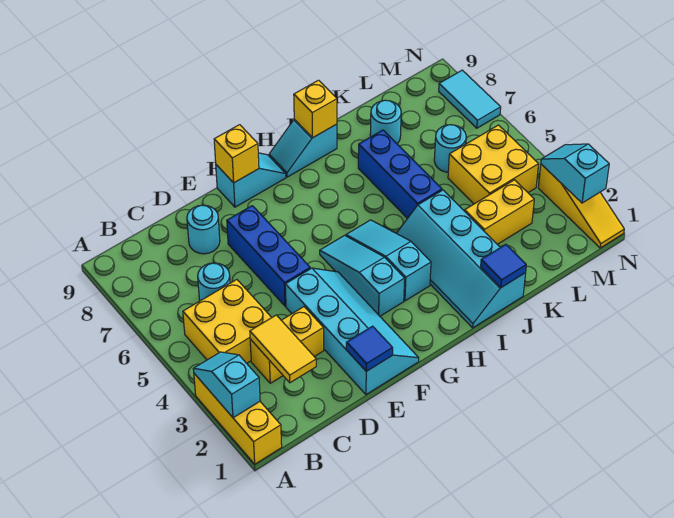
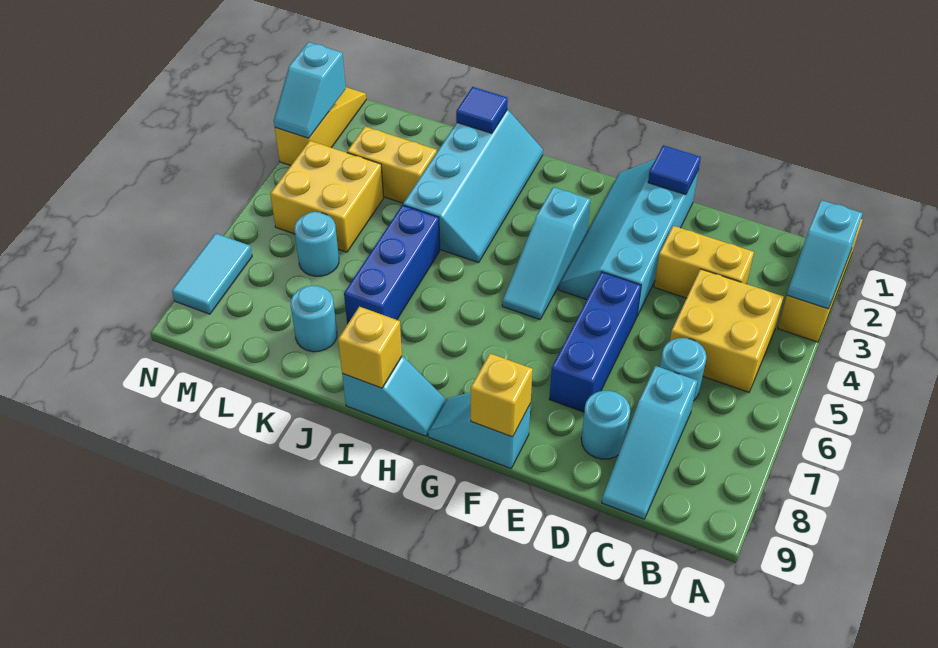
yellow 1x2 tile [250,315,316,383] -> none
cyan 1x3 slope [346,220,431,301] -> cyan 1x3 slope moved to [602,366,697,519]

